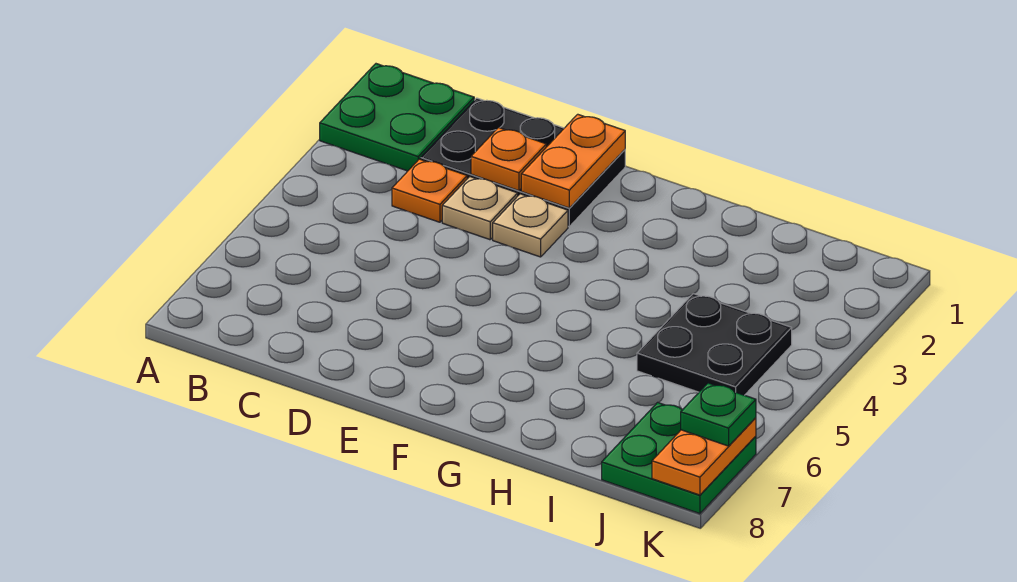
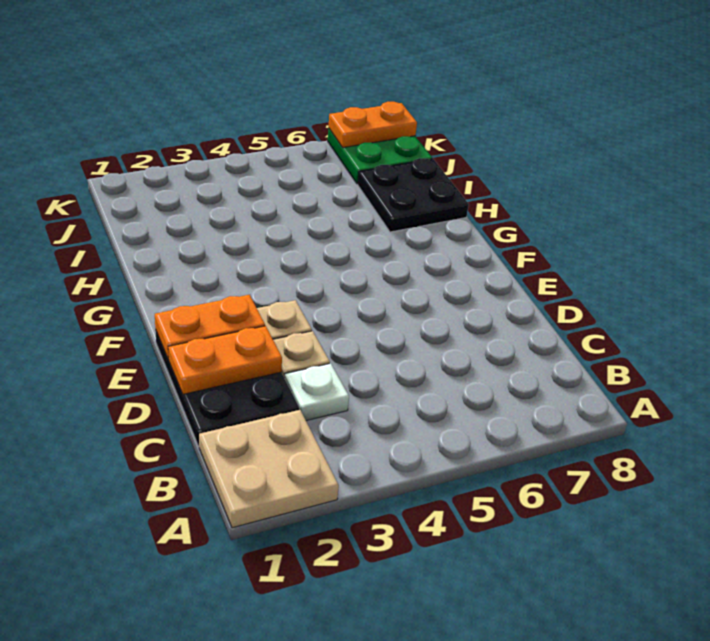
green 2x2 plate [320,64,474,171] -> tan 2x2 plate [199,410,339,528]
orange 1x1 plate [392,159,467,222] -> white 1x1 plate [284,363,349,421]
orange 1x1 plate [471,128,546,191] -> orange 1x2 plate [168,326,282,394]
black 2x2 plate [637,294,792,395] -> black 2x2 plate moved to [358,158,469,232]
green 1x1 plate [681,383,756,446] -> none

